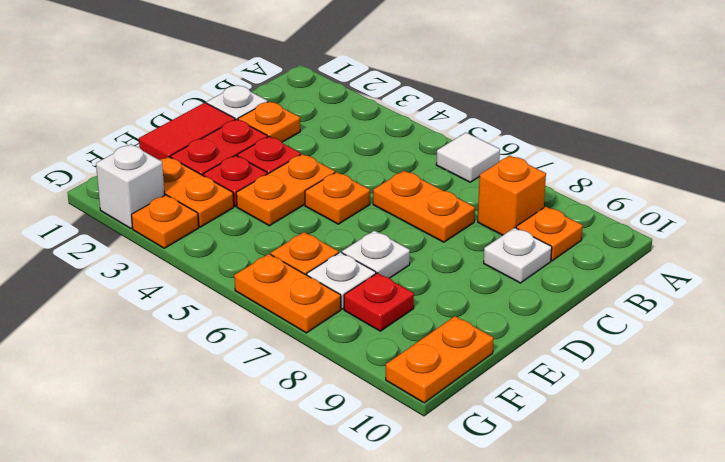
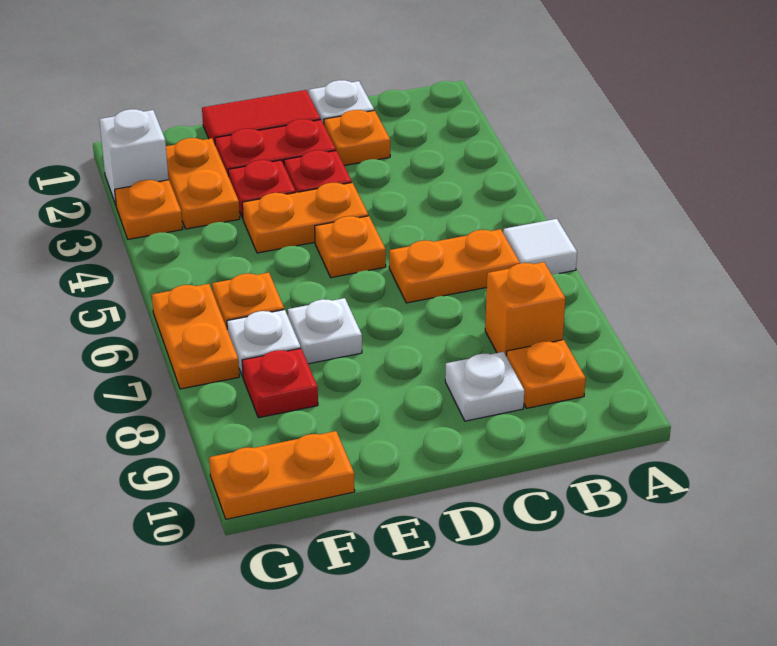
orange 1x2 plate [373,171,475,242] -> orange 1x2 plate turned to [389,229,520,303]

